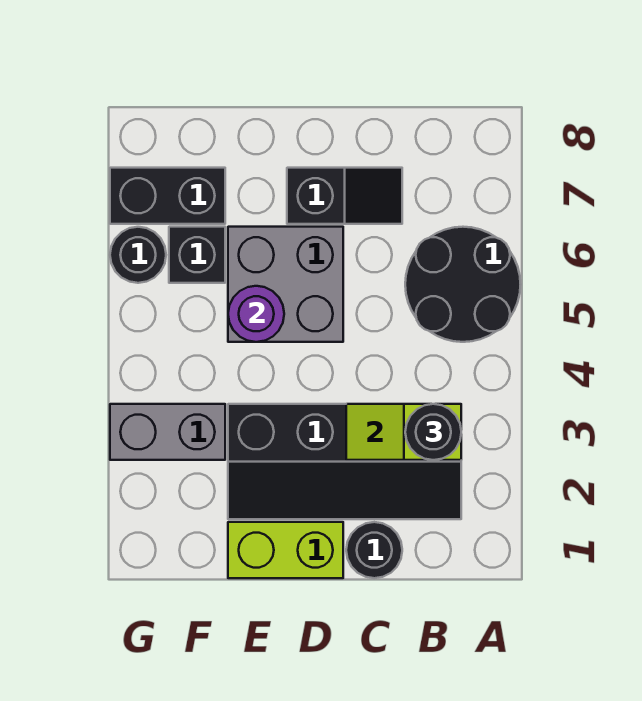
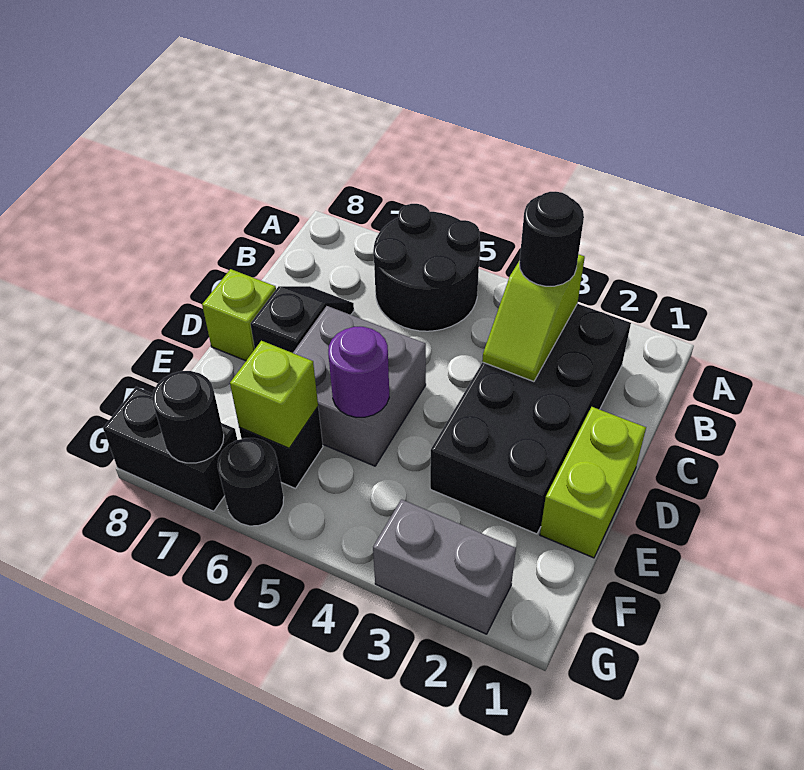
black 2x4 slope [228,404,461,519] -> black 2x4 brick [430,304,631,534]
black 1x1 round brick [346,522,402,578] -> black 1x1 round brick moved to [152,371,224,463]
none -> lime 1x1 brick [202,269,276,361]
grey 1x2 brick [110,404,225,460] -> grey 1x2 brick turned to [373,499,516,634]
none -> lime 1x1 brick [230,341,318,448]
black 1x2 brick [110,168,225,224] -> black 1x2 brick turned to [103,387,237,511]

